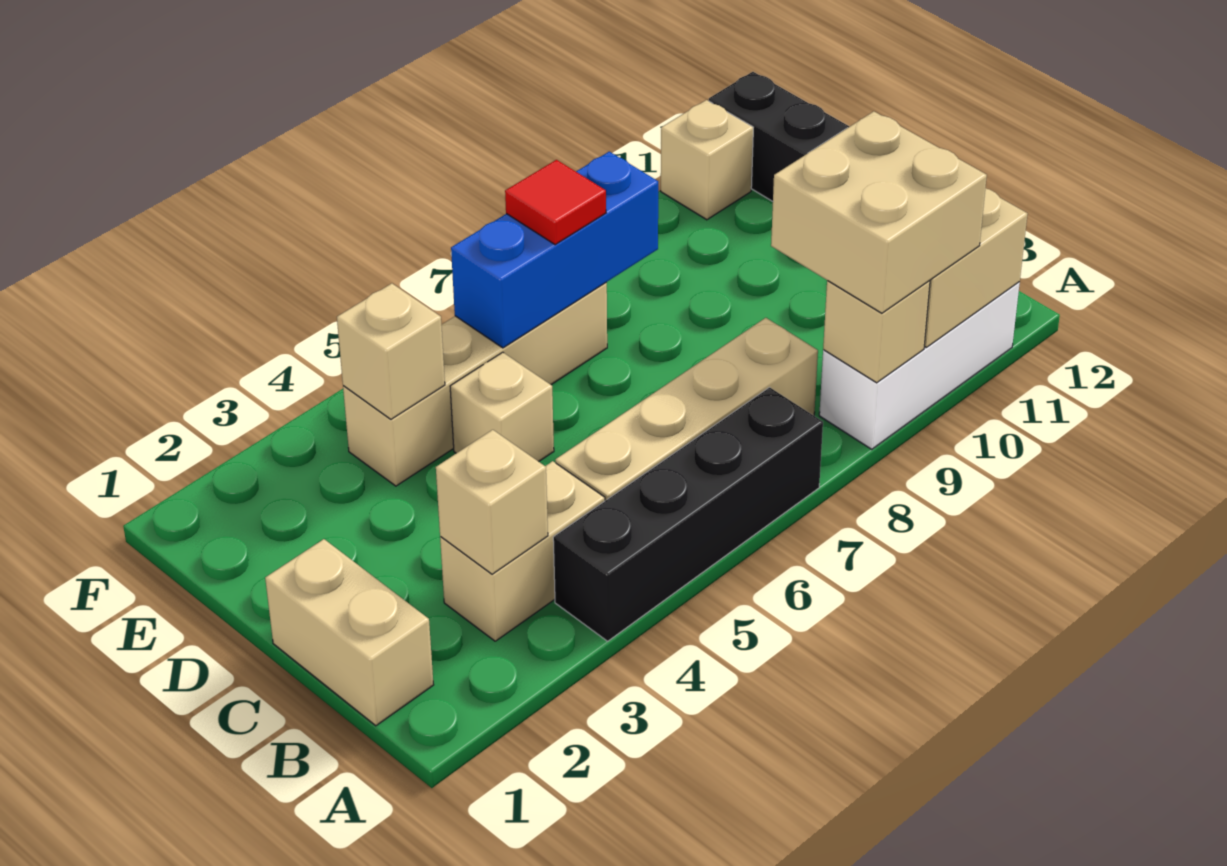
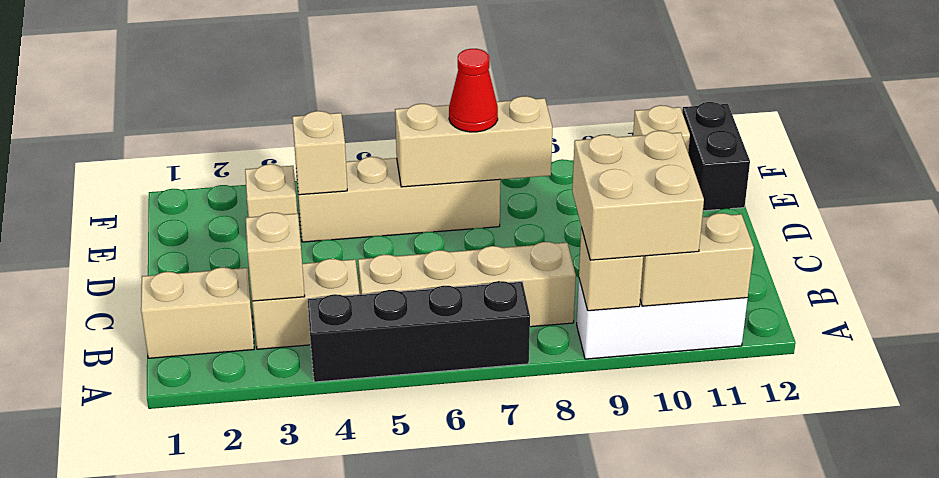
tan 1x2 brick [265,539,434,726] -> tan 1x2 brick turned to [141,267,254,358]
tan 1x1 brick [450,352,554,462] -> tan 1x1 brick moved to [245,164,297,217]
blue 1x3 brick [451,152,658,348] -> tan 1x3 brick [395,96,552,187]
red 1x1 tile [505,160,606,245] -> red 1x1 cone [449,49,498,132]

